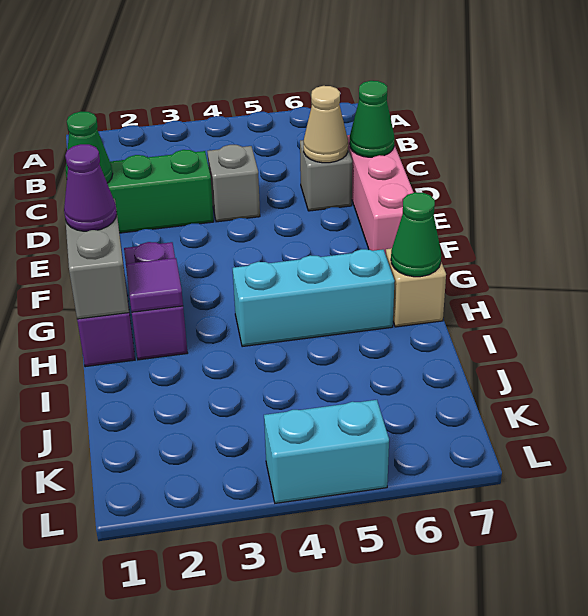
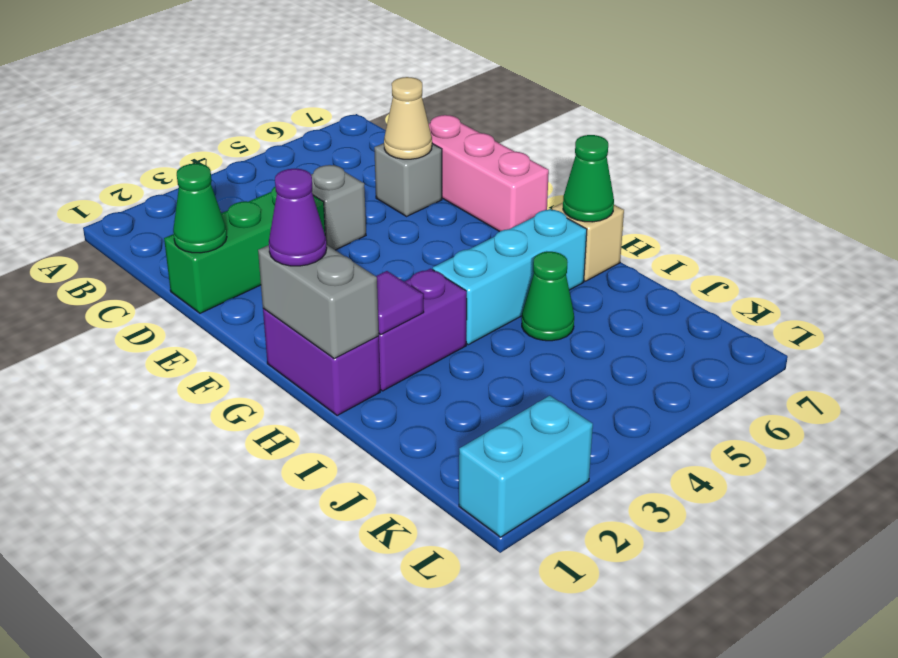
green 1x1 cone [350,81,394,157] -> green 1x1 cone moved to [522,252,574,341]
purple 1x2 brick [124,242,188,360] -> purple 1x2 brick turned to [378,269,467,391]
cyan 1x2 brick [264,400,389,503] -> cyan 1x2 brick moved to [459,396,593,537]

